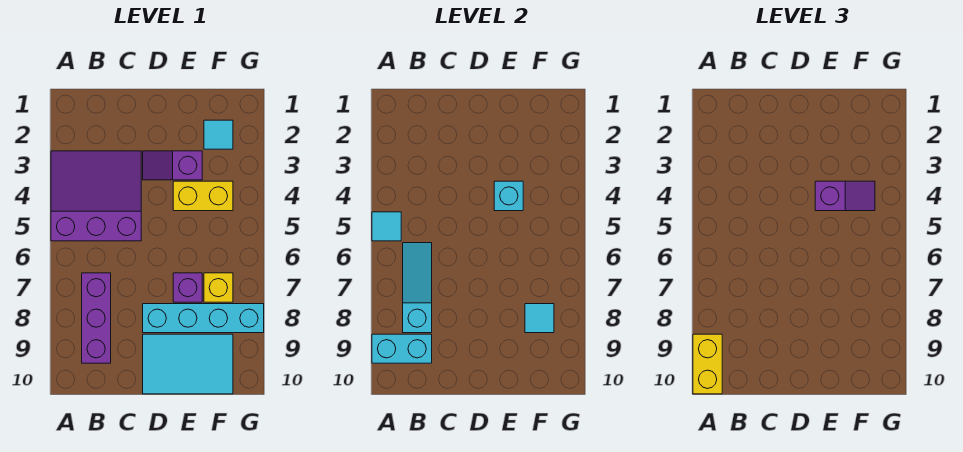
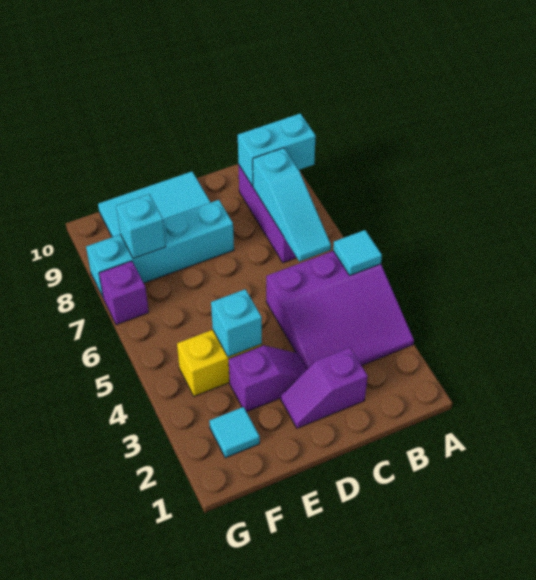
yellow 1x2 brick [693,334,722,394] -> none
purple 1x2 slope [815,181,875,211] -> purple 1x2 slope moved to [281,348,368,428]
purple 1x1 brick [173,273,202,302] -> purple 1x1 brick moved to [99,261,149,325]
yellow 1x1 brick [204,273,233,302] -> none
cyan 1x1 tile [525,304,554,333] -> cyan 1x1 brick [116,194,166,259]

